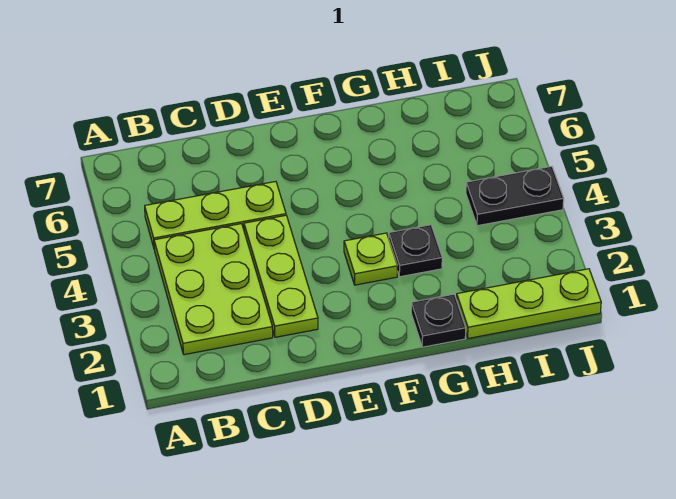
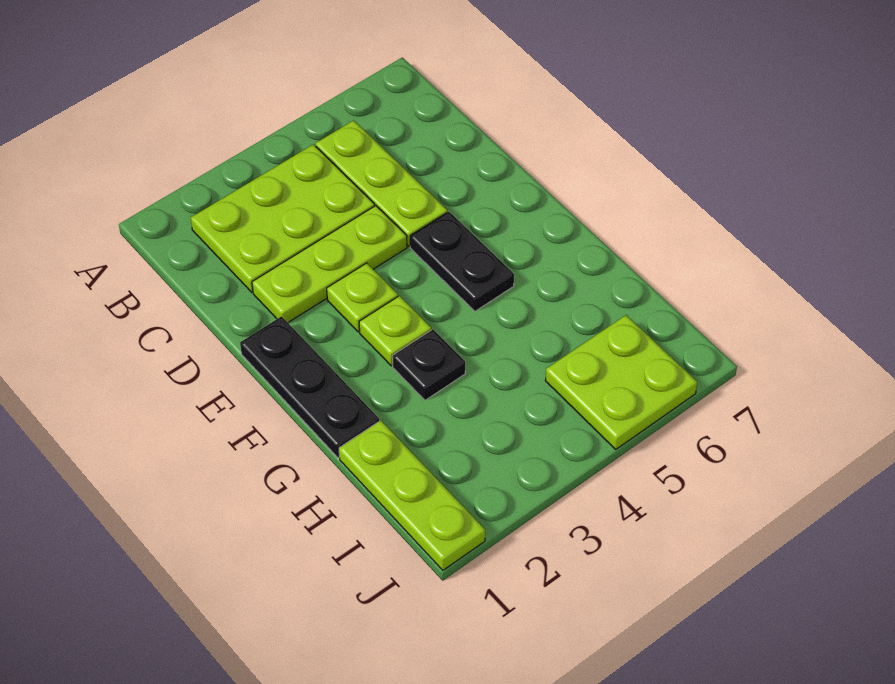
none -> lime 1x1 plate [327,263,398,332]
black 1x1 plate [411,294,466,347] -> black 1x3 plate [240,316,379,458]
black 1x2 plate [466,166,564,226] -> black 1x2 plate moved to [410,212,514,311]
none -> lime 2x2 plate [545,315,697,449]

